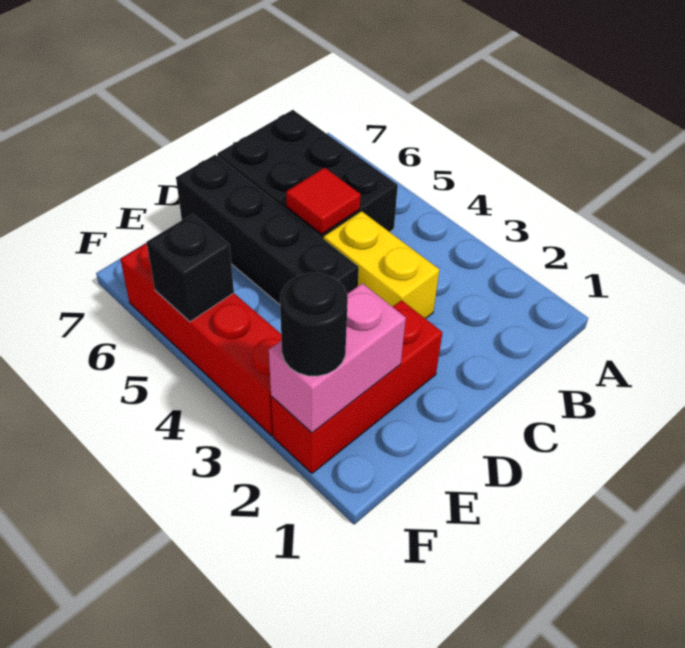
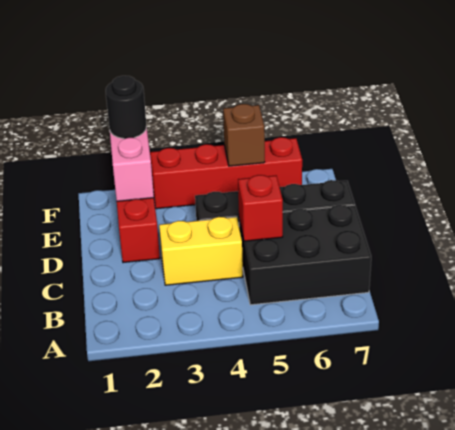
red 1x1 tile [286,168,361,234] -> red 1x1 brick [238,175,283,241]
black 1x1 brick [146,214,234,322] -> brown 1x1 brick [223,104,265,166]

